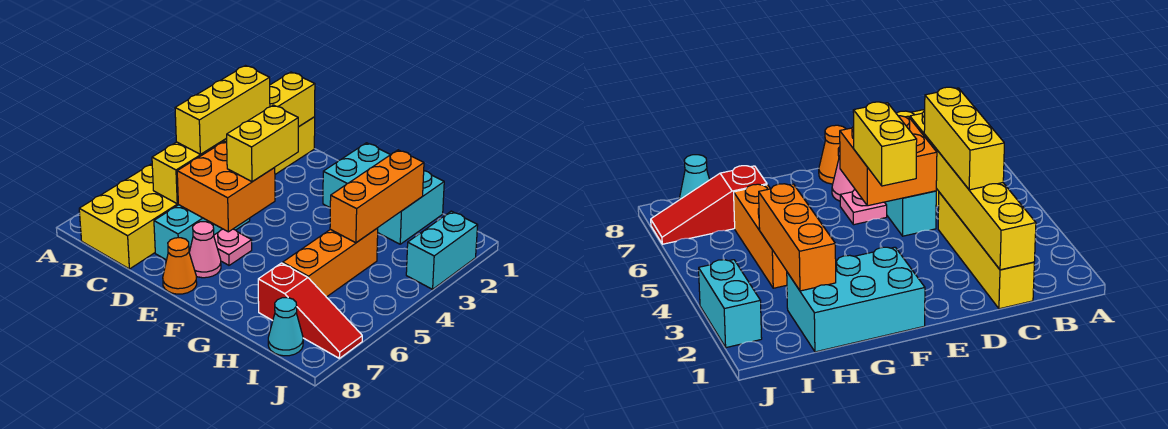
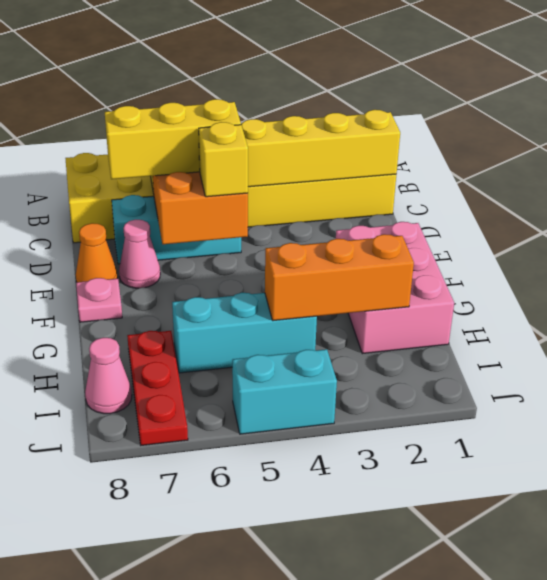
yellow 1x3 brick [175,66,270,154] -> yellow 1x3 brick moved to [105,99,241,179]
yellow 1x2 brick [226,105,298,182] -> yellow 1x1 brick [199,122,248,197]
pink 1x1 plate [214,229,252,265] -> pink 1x1 plate moved to [76,278,122,322]
cyan 2x3 brick [323,143,444,244] -> pink 2x3 brick [336,222,454,354]
orange 1x3 brick [283,228,378,297] -> cyan 1x3 brick [172,293,317,373]
red 1x3 slope [258,263,362,358] -> red 1x3 plate [127,331,188,445]
cyan 1x1 cone [268,298,303,356] -> pink 1x1 cone [85,337,132,414]
cyan 1x2 brick [406,211,478,289] -> cyan 1x2 brick moved to [232,349,337,434]

